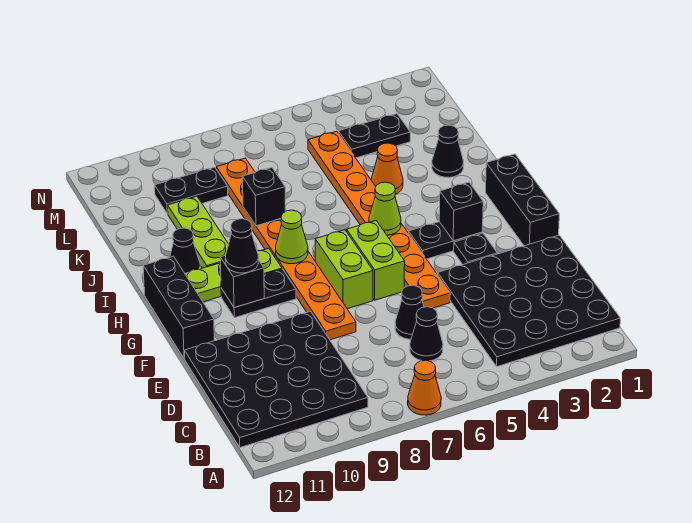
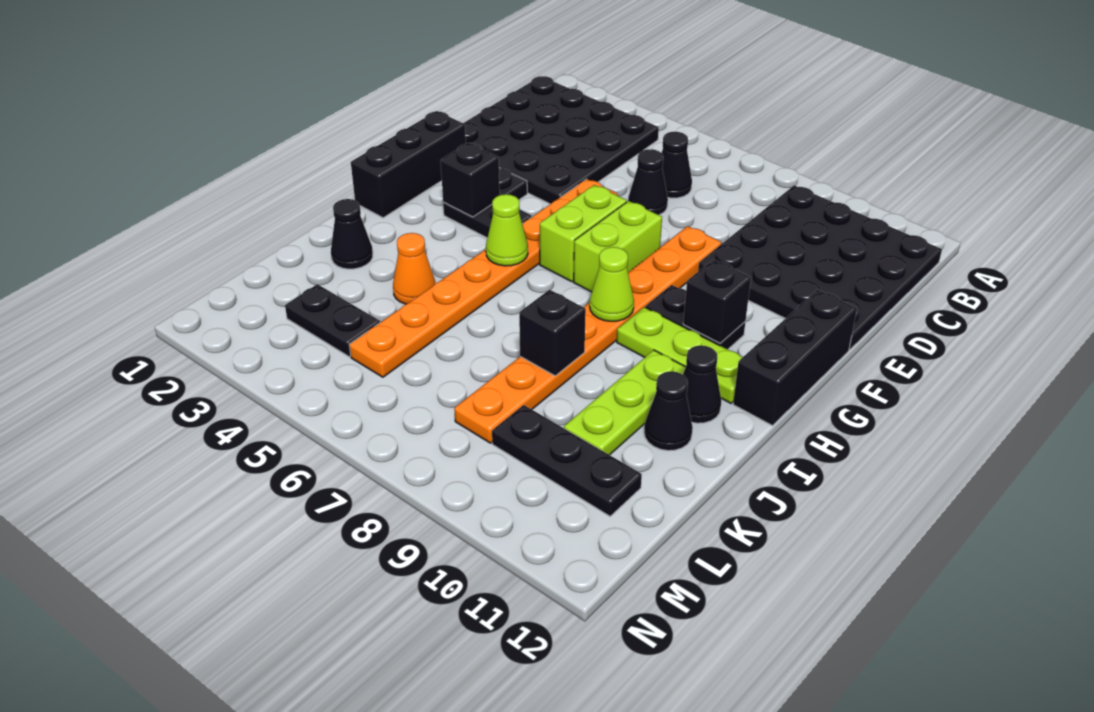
orange 1x1 cone [408,360,441,415] -> none
black 1x1 cone [225,219,259,273] -> black 1x1 cone moved to [644,371,693,451]
black 1x2 plate [155,167,228,214] -> black 1x3 plate [492,405,642,516]

